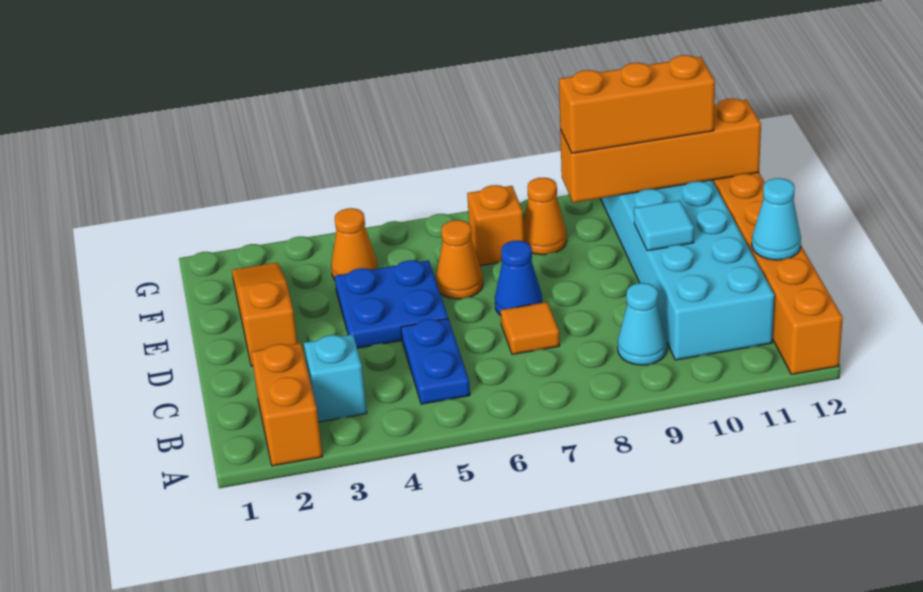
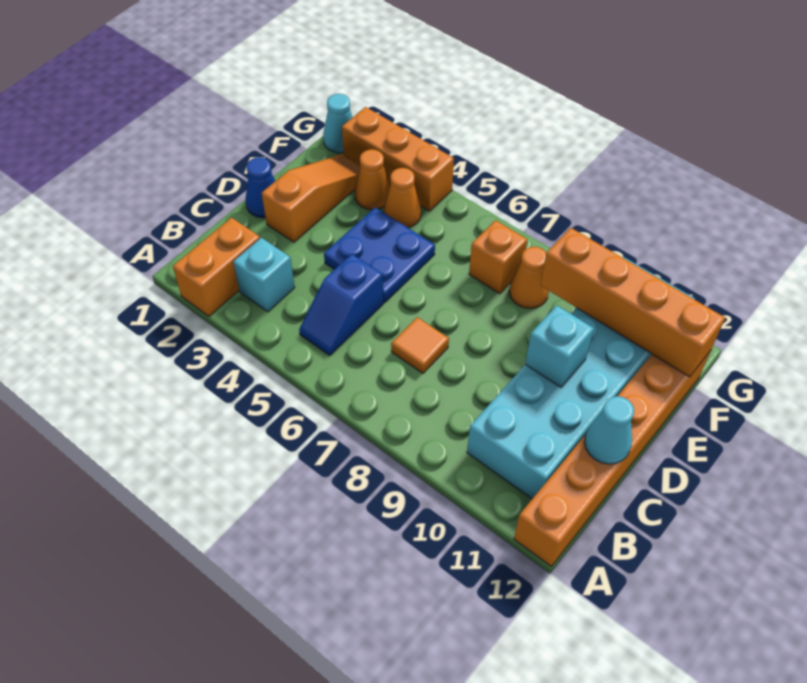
blue 1x2 plate [401,319,470,404] -> blue 1x2 slope [299,254,383,355]
cyan 1x1 cone [618,283,667,365] -> cyan 1x1 cone moved to [323,94,353,153]
blue 1x1 cone [495,241,542,315] -> blue 1x1 cone moved to [246,157,275,218]
cyan 1x1 tile [634,200,694,251] -> cyan 1x1 brick [525,305,594,387]
orange 1x1 cone [436,220,483,299] -> orange 1x1 cone moved to [355,149,390,210]
orange 1x3 brick [559,55,715,153] -> orange 1x3 brick moved to [342,107,454,211]

